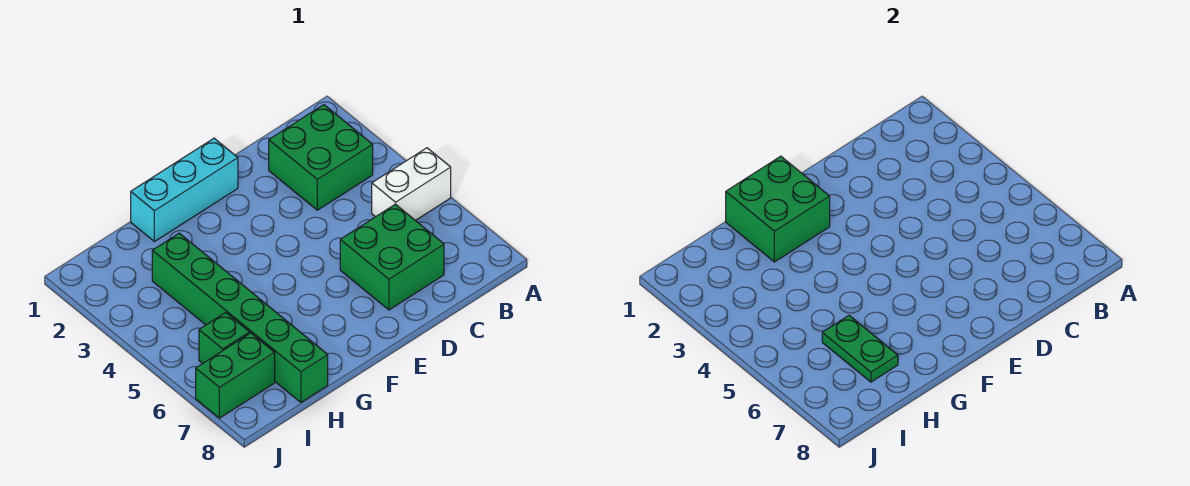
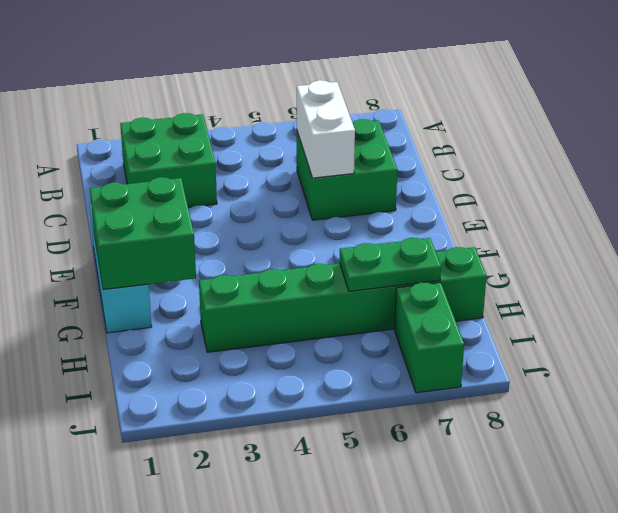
white 1x2 brick [372,148,451,221] -> white 1x2 brick moved to [297,80,355,178]
green 1x1 brick [199,313,250,363] -> none

